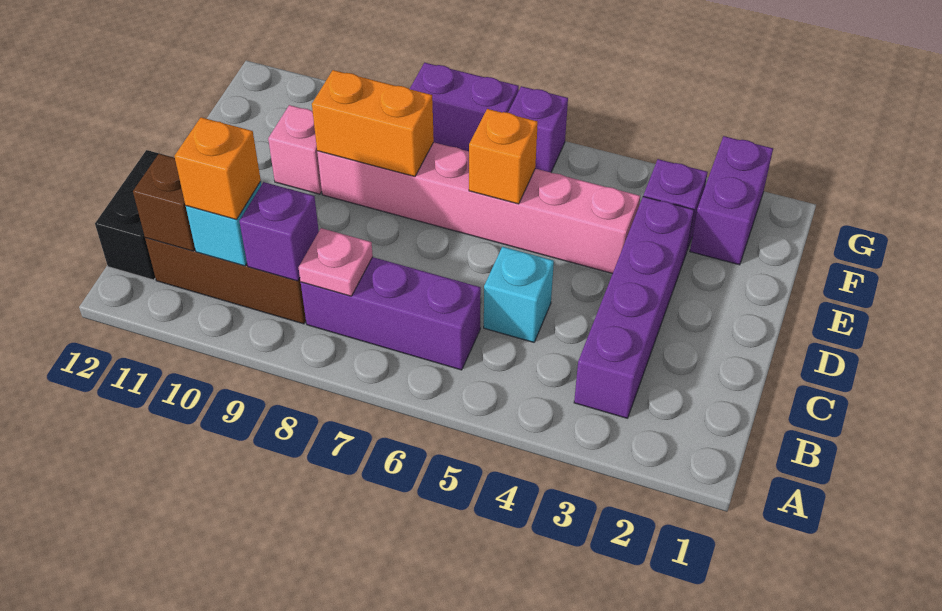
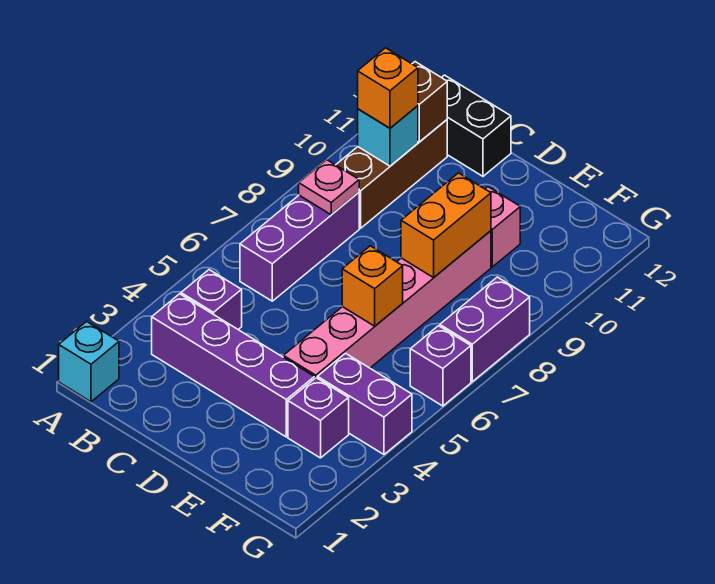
purple 1x1 brick [239,182,319,281] -> purple 1x1 brick moved to [181,270,242,329]
cyan 1x1 brick [484,247,554,342] -> cyan 1x1 brick moved to [59,321,119,402]
purple 1x2 brick [690,136,773,265] -> purple 1x2 brick moved to [317,353,412,454]

